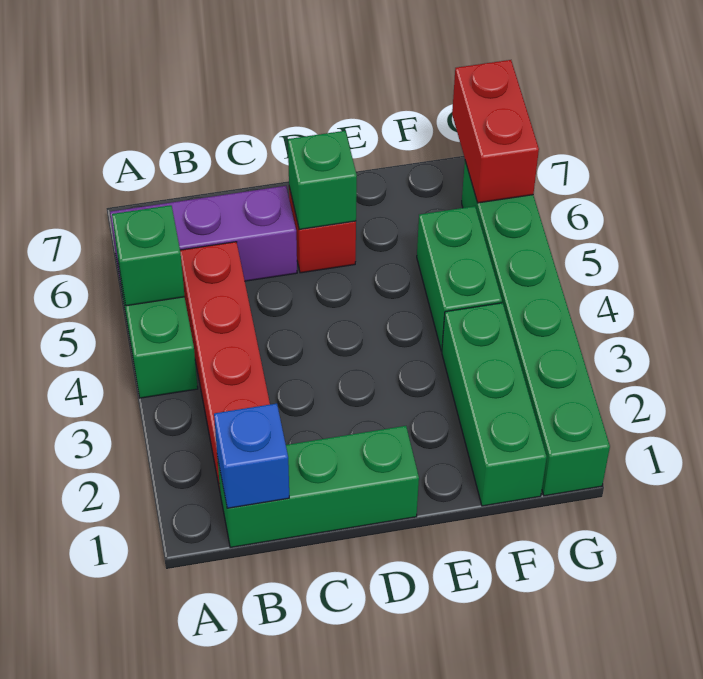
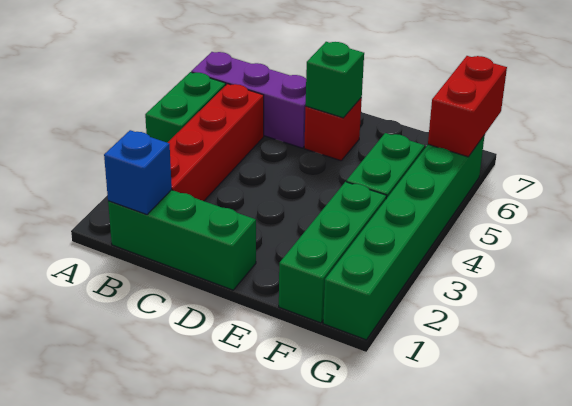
green 1x1 brick [112,205,185,306] -> none

